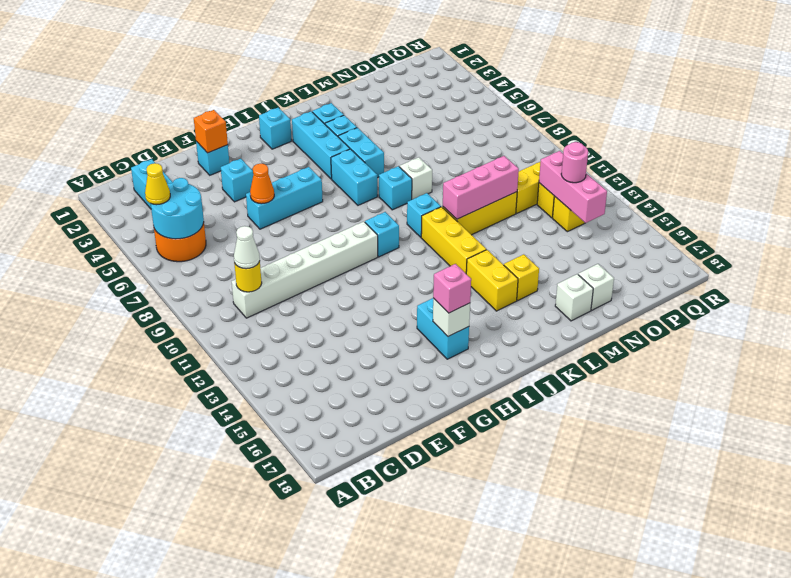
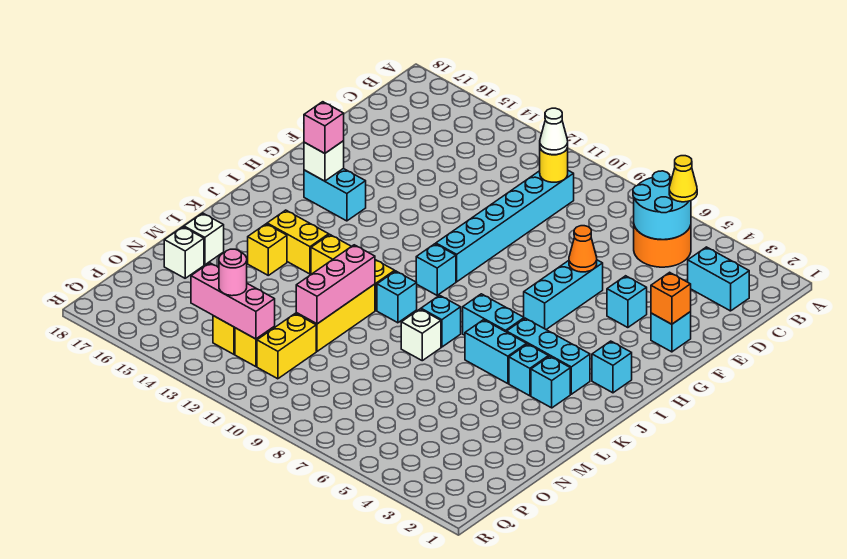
white 1x6 brick [232,222,378,318] -> cyan 1x6 brick [436,171,574,282]

